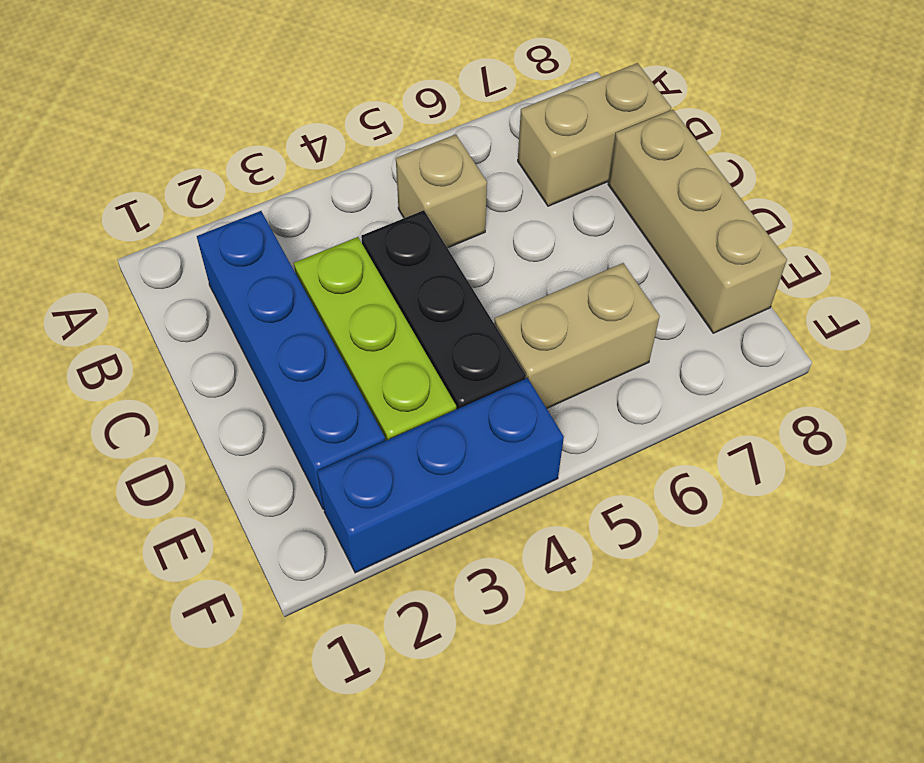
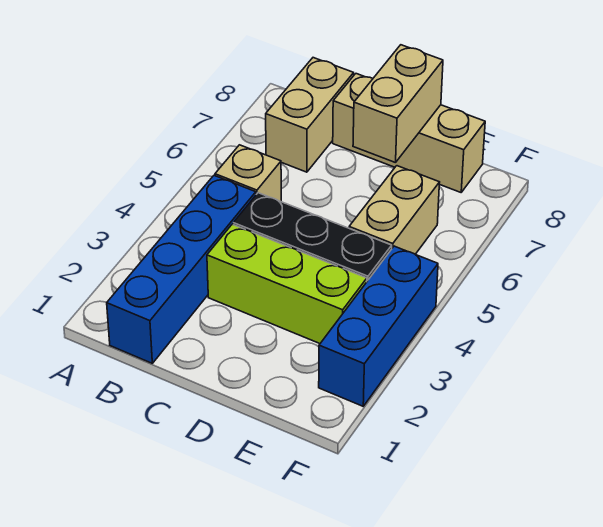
blue 1x4 brick [197,211,385,509] -> blue 1x4 brick turned to [107,176,256,363]
none -> tan 1x2 brick [353,45,443,163]

